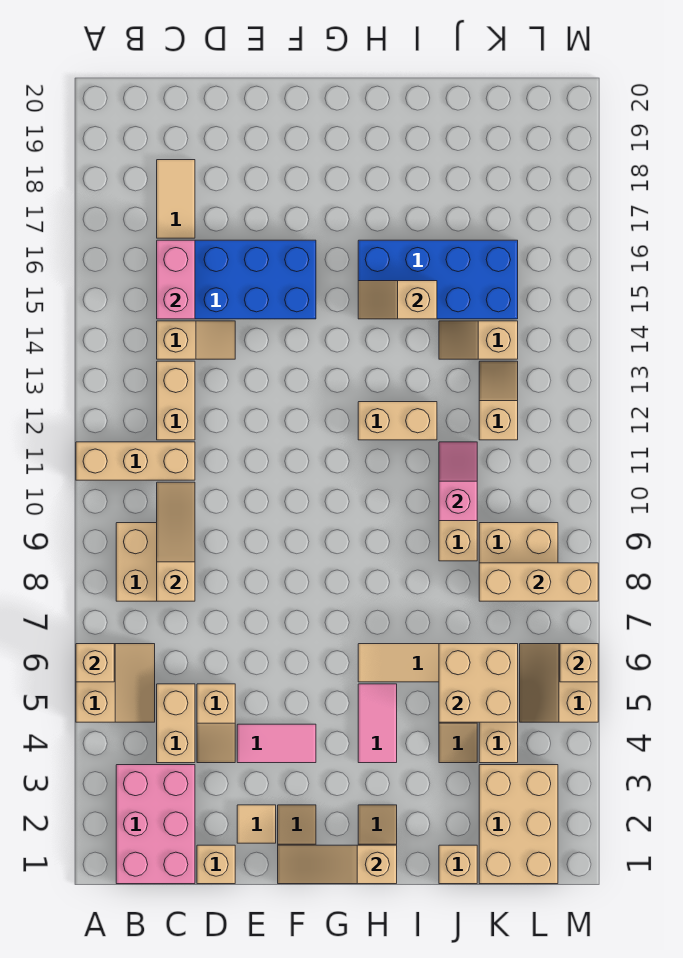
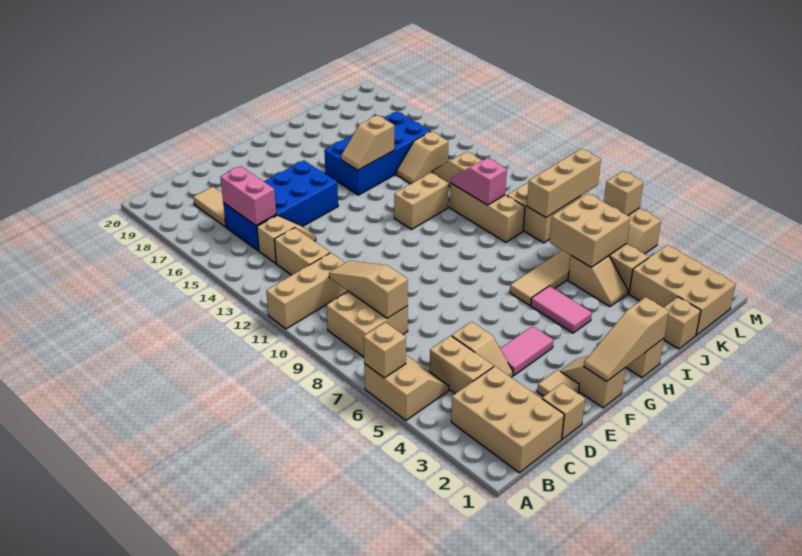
pink 2x3 brick [116,765,195,884] -> tan 2x3 brick [451,366,564,473]

